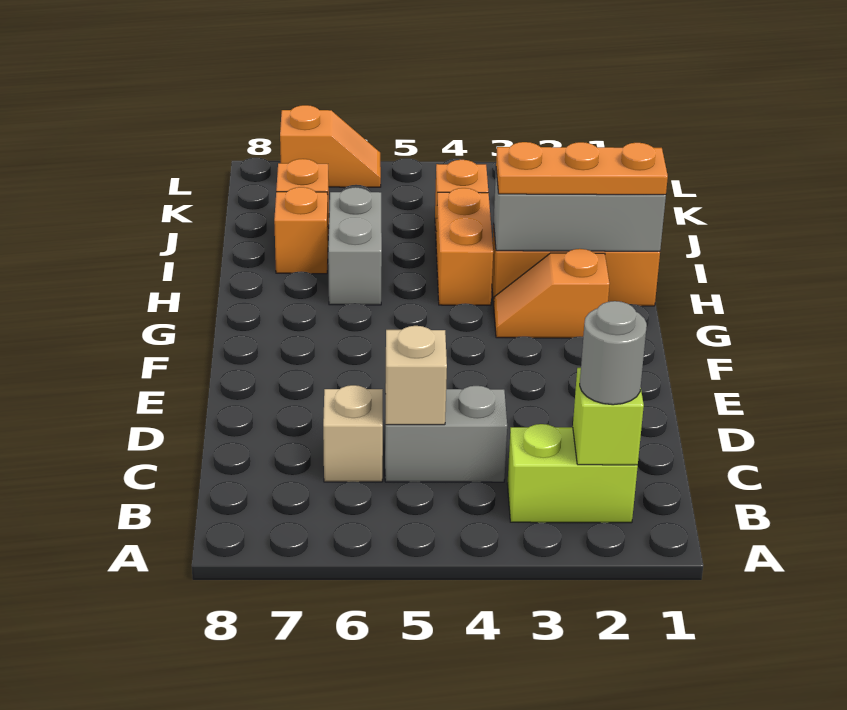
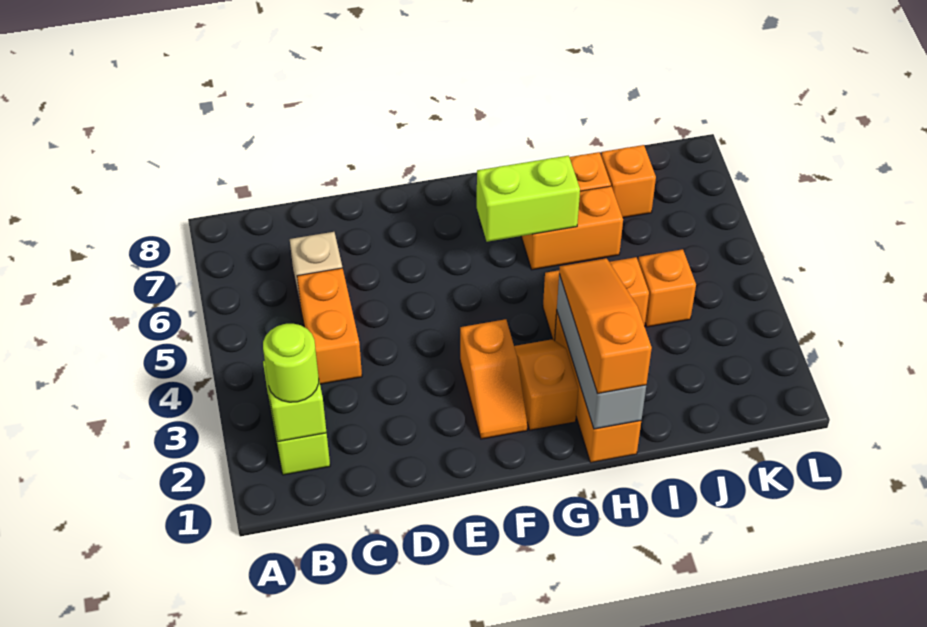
grey 1x1 round brick [580,301,647,405] -> lime 1x1 round brick [263,324,319,402]
grey 1x2 brick [385,386,507,482] -> orange 1x2 brick [297,268,362,384]
tan 1x1 brick [385,326,447,425] -> none
none -> lime 1x2 brick [477,156,580,242]
orange 1x3 plate [496,142,668,195] -> orange 1x3 slope [559,258,652,394]
grey 1x2 brick [328,187,382,305] -> orange 1x2 brick [521,186,623,270]
orange 1x2 slope [280,105,381,187] -> orange 1x2 slope moved to [460,319,527,439]

